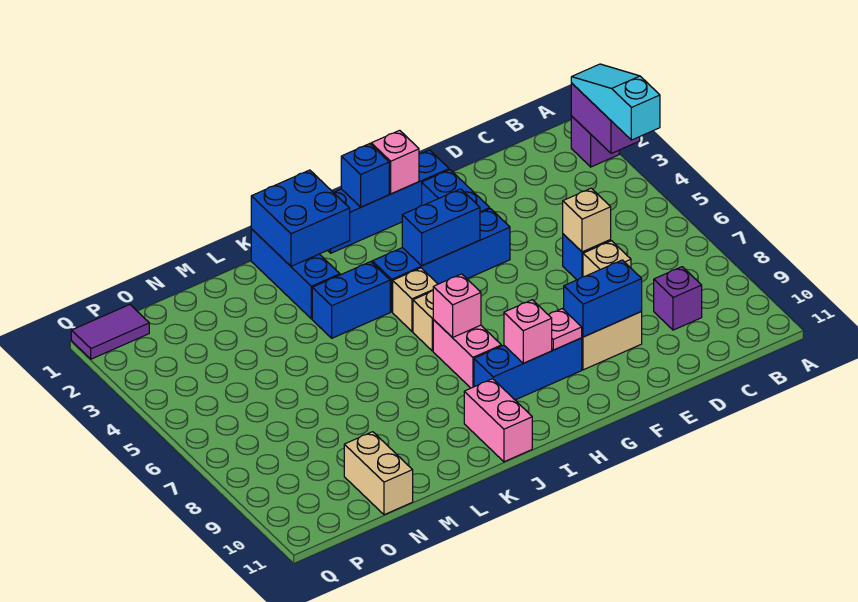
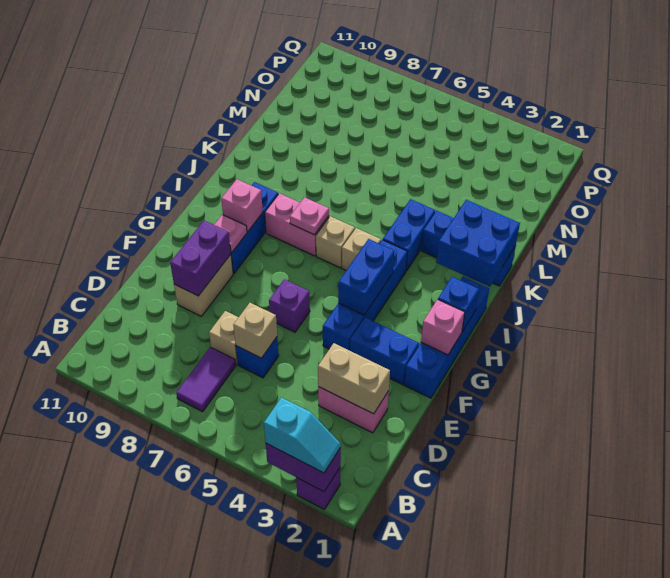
cyan 1x3 slope [571,64,660,140] -> cyan 1x2 slope [264,397,341,473]
purple 1x1 brick [654,267,702,330] -> purple 1x1 brick moved to [269,279,310,332]
blue 1x2 brick [564,260,642,337] -> purple 1x2 brick [170,221,231,296]
pink 1x1 brick [433,274,481,338] -> pink 1x1 plate [290,197,329,235]
pink 1x2 brick [464,379,532,462] -> pink 1x2 brick moved to [318,387,389,433]
tan 1x2 brick [344,432,413,515] -> tan 1x2 brick moved to [318,343,390,414]
purple 1x2 tile [71,305,149,359] -> purple 1x2 tile moved to [176,347,236,412]

